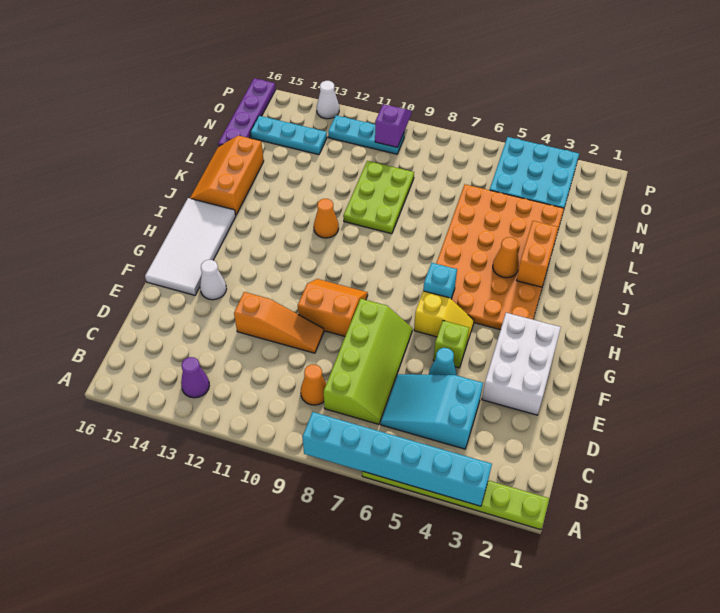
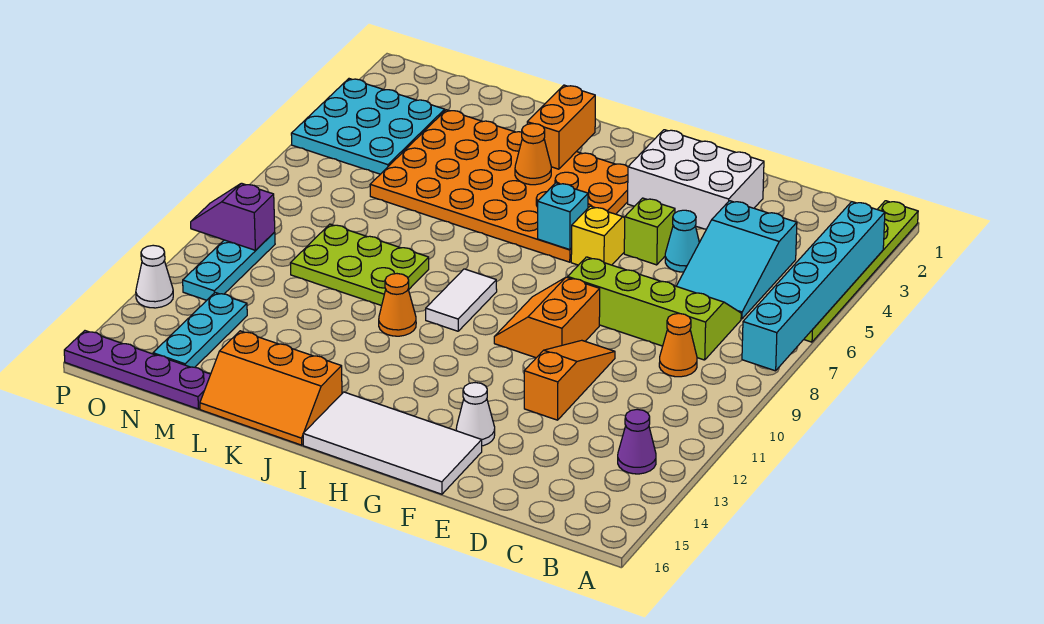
none -> white 1x2 tile [426,269,497,331]
orange 1x2 brick [517,221,558,287] -> orange 1x2 brick turned to [527,85,595,169]

